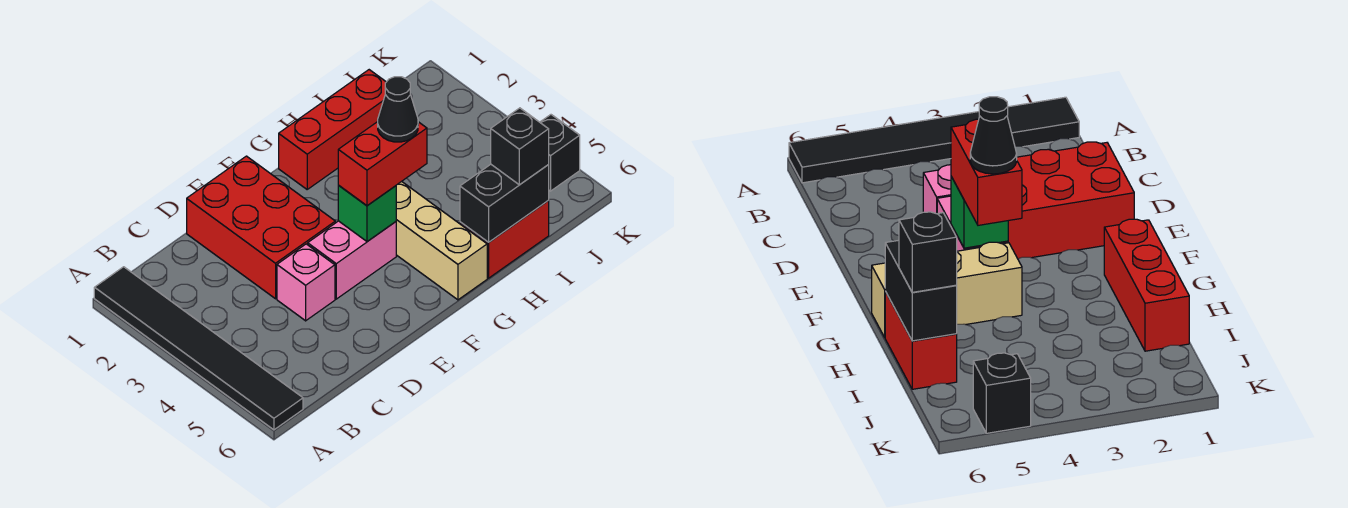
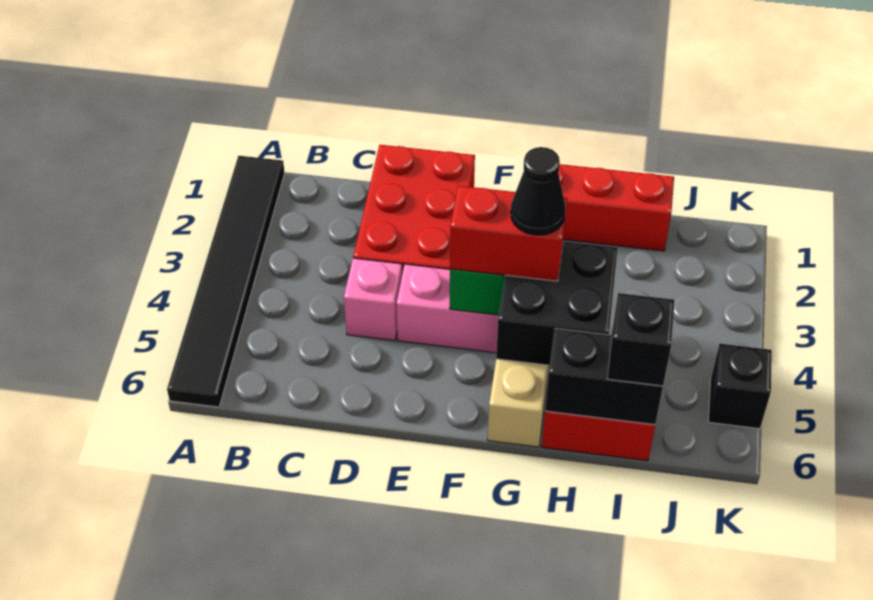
none -> black 2x2 brick [496,241,618,365]

